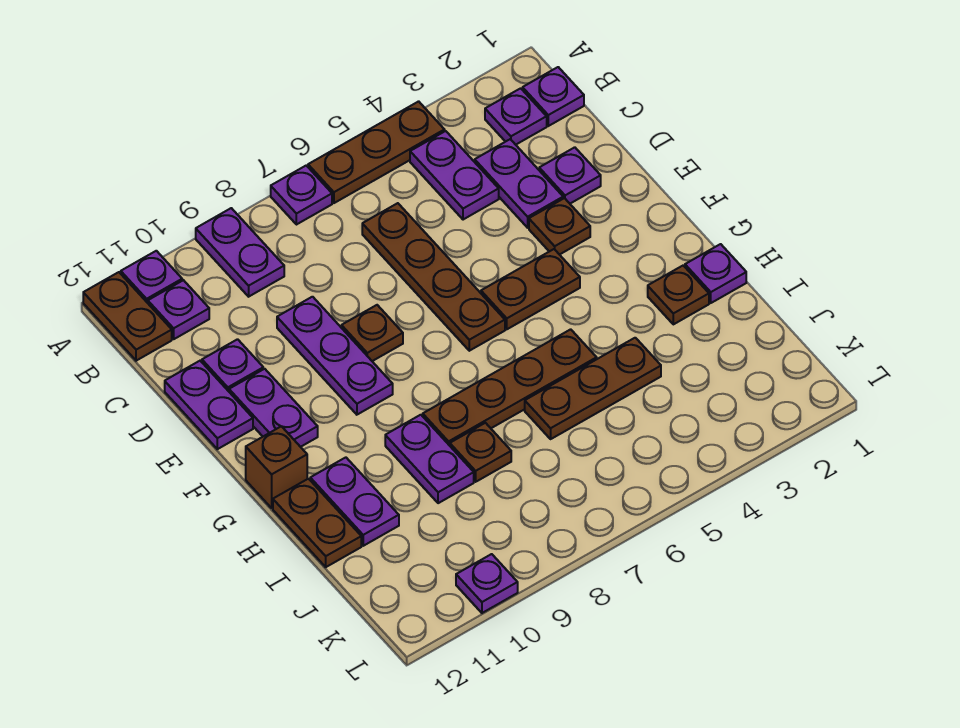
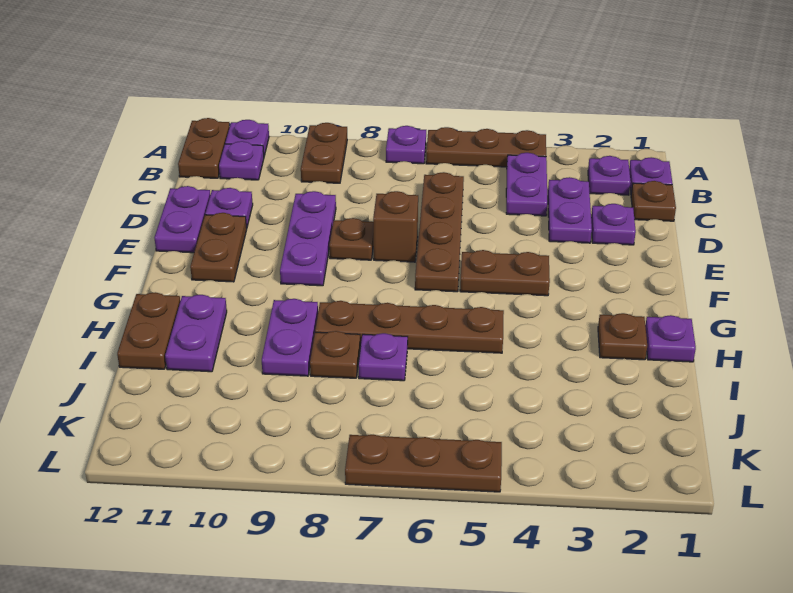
purple 1x2 plate [196,208,284,297] -> brown 1x2 plate [301,123,347,183]
brown 1x1 plate [529,198,590,255] -> brown 1x1 plate moved to [631,181,676,221]
purple 1x2 plate [229,369,318,447] -> brown 1x2 plate [190,213,247,282]
brown 1x1 brick [246,426,307,508] -> brown 1x1 brick moved to [373,191,418,262]
brown 1x3 plate [525,338,661,439] -> brown 1x3 plate moved to [345,434,502,492]
purple 1x1 plate [456,554,518,613] -> purple 1x1 plate moved to [358,333,408,381]

